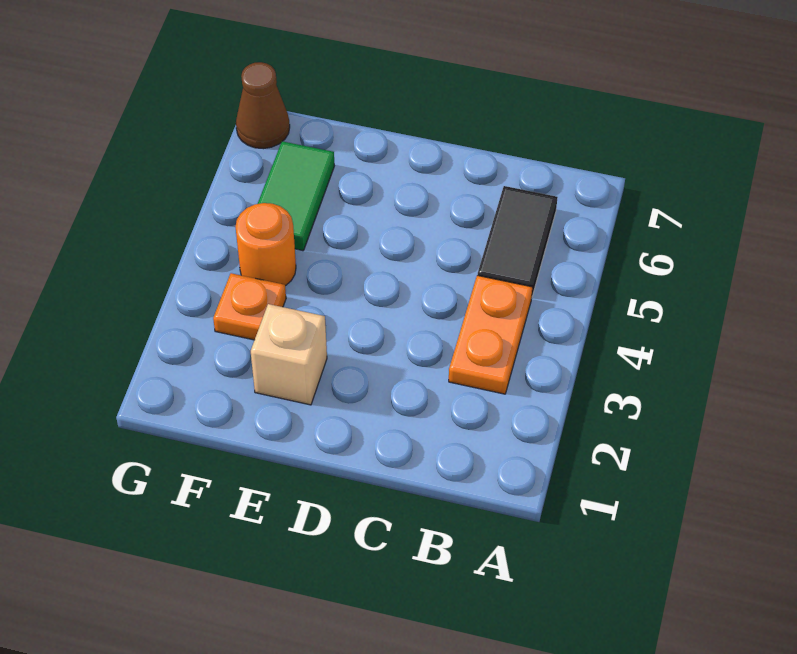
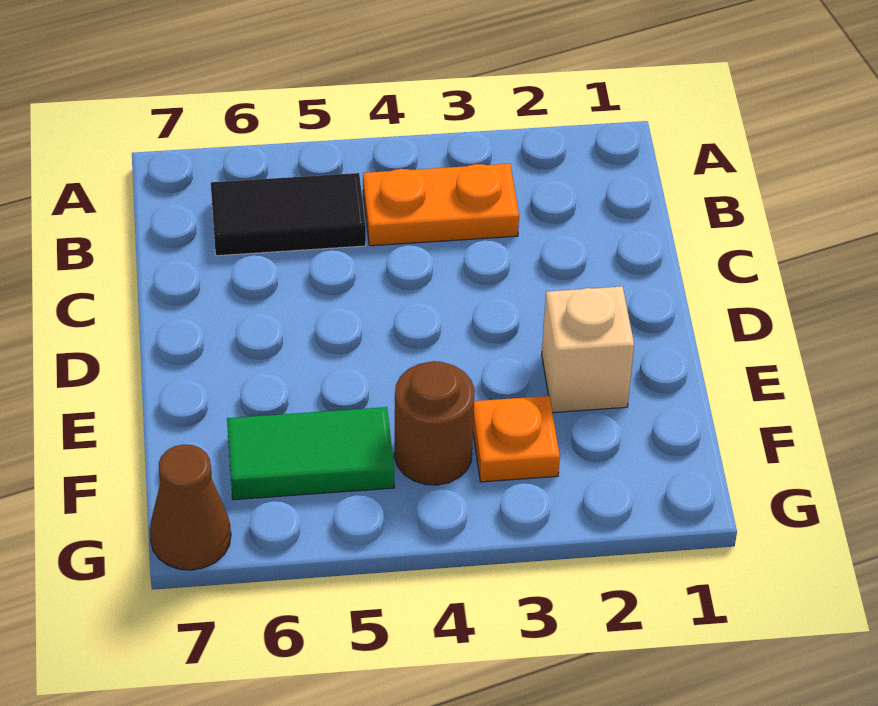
orange 1x1 round brick [235,203,296,286] -> brown 1x1 round brick [394,361,475,485]

